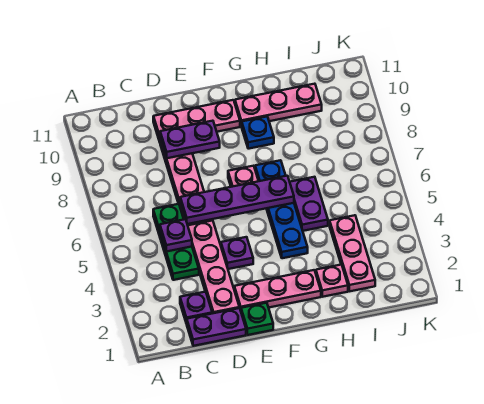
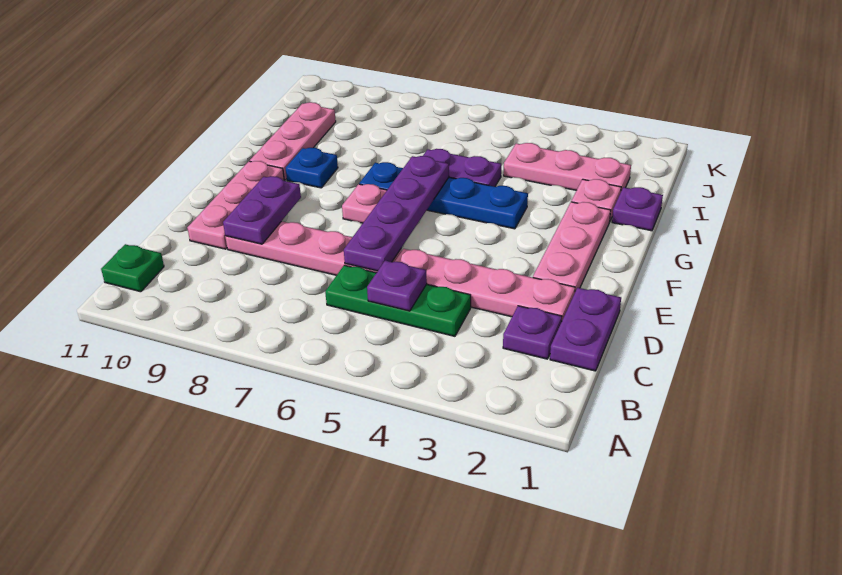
green 1x1 plate [241,303,273,335] -> green 1x1 plate moved to [101,244,164,292]
purple 1x1 plate [221,237,253,269] -> purple 1x1 plate moved to [612,187,663,231]

